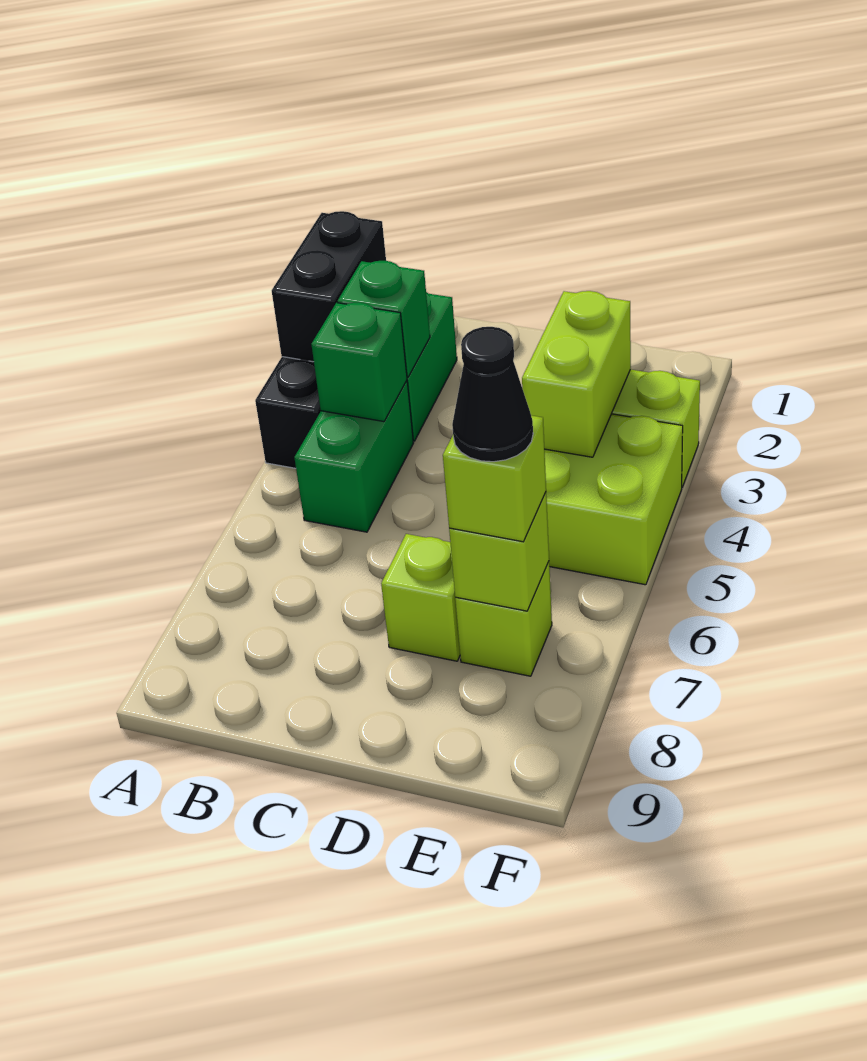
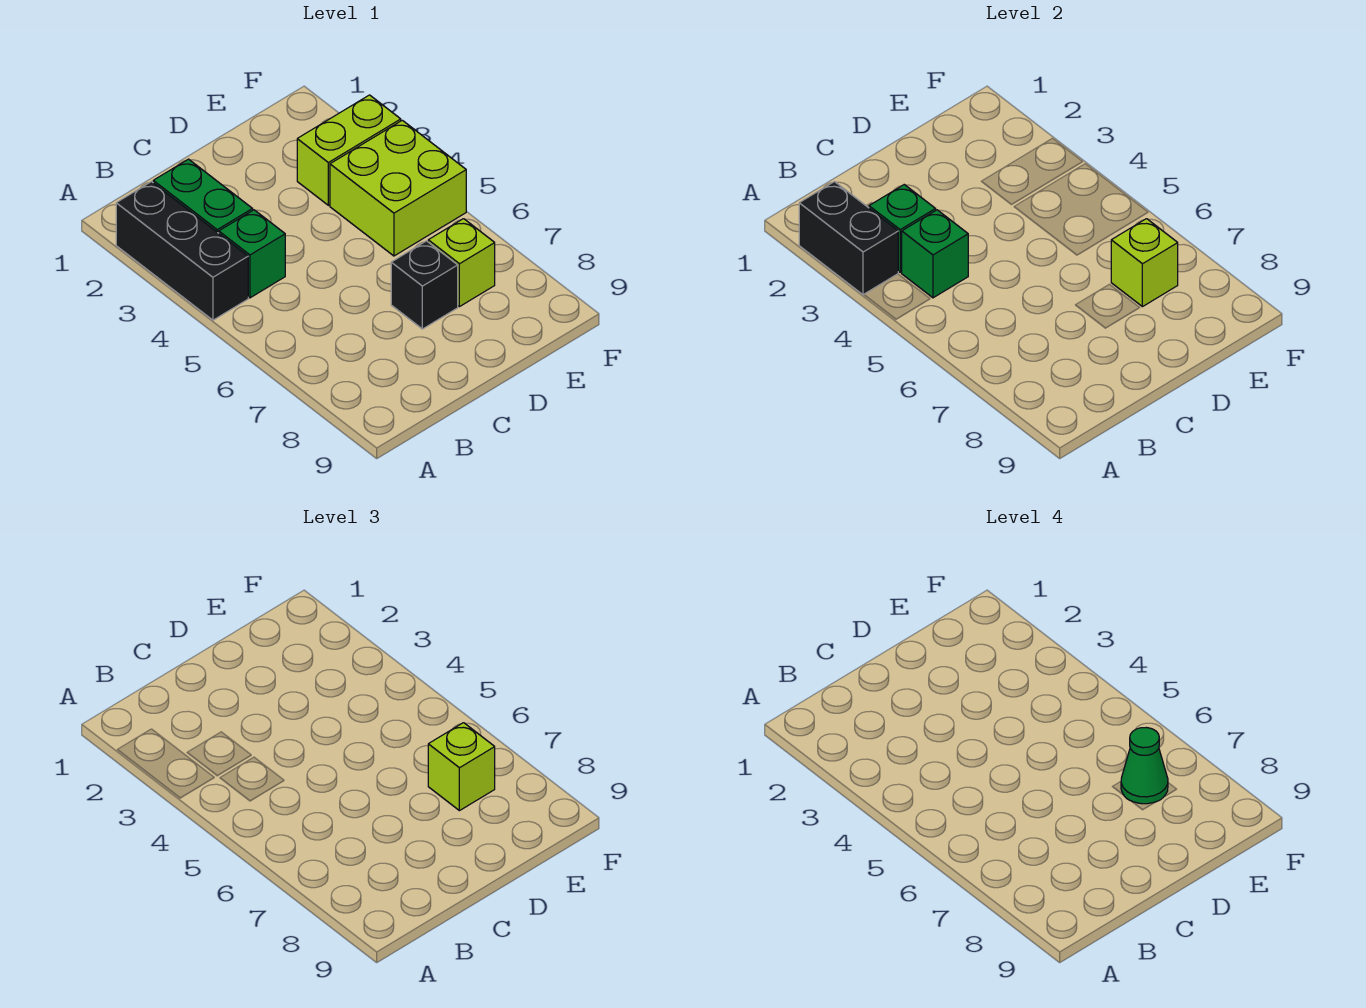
green 1x2 brick [294,381,413,532] -> green 1x1 brick [219,210,285,298]
lime 1x1 brick [381,534,460,661] -> black 1x1 brick [391,241,458,329]
lime 1x2 brick [522,291,631,457] -> none
black 1x1 cone [452,327,533,462] -> green 1x1 cone [1121,727,1168,804]

